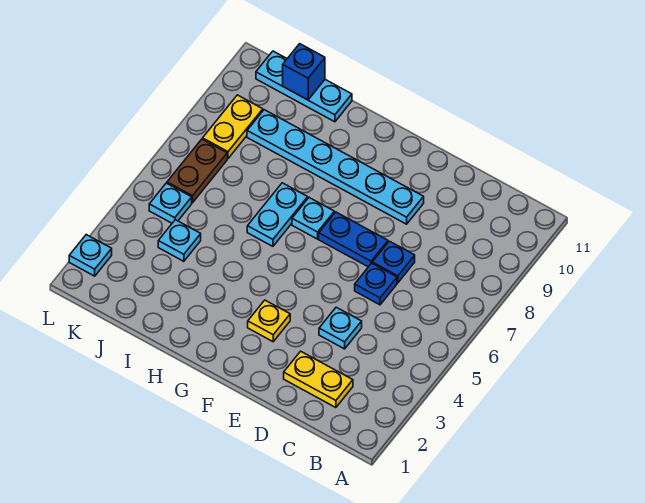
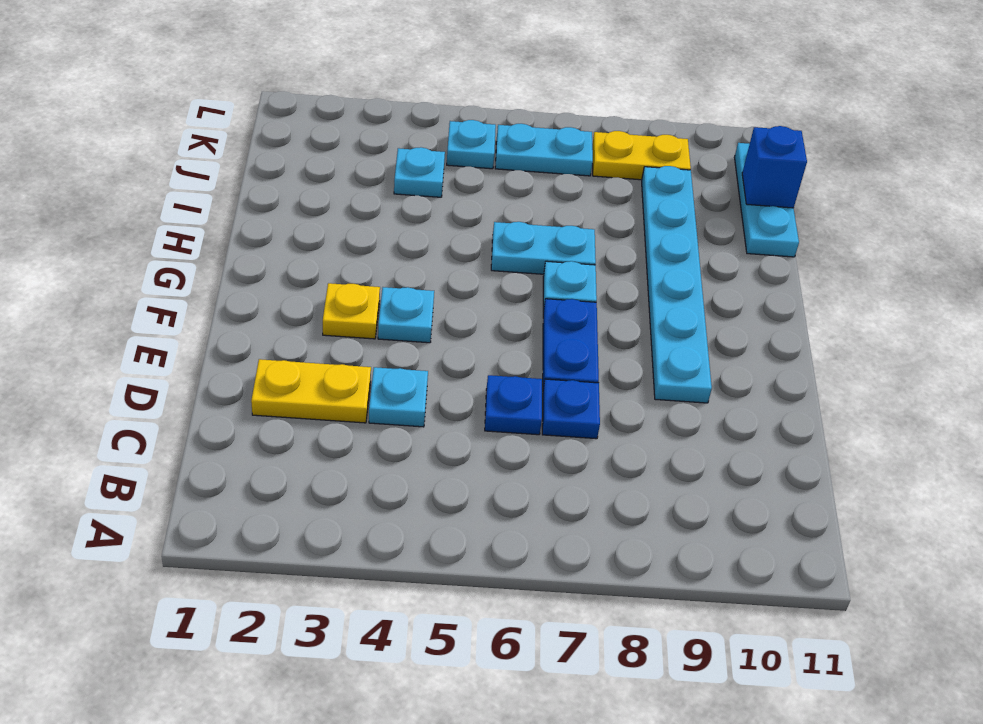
yellow 1x2 plate [284,351,353,408] -> yellow 1x2 plate turned to [251,359,371,423]
brown 1x2 plate [167,139,227,203] -> cyan 1x2 plate [495,124,593,176]
cyan 1x1 plate [69,235,112,276] -> cyan 1x1 plate moved to [378,287,434,343]

